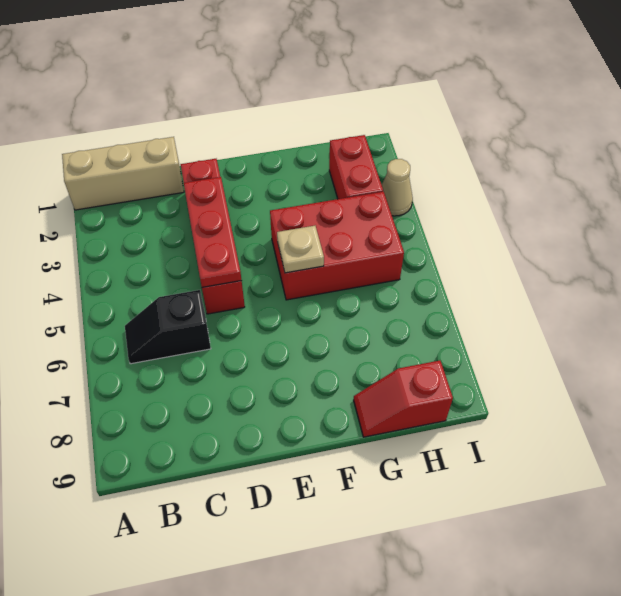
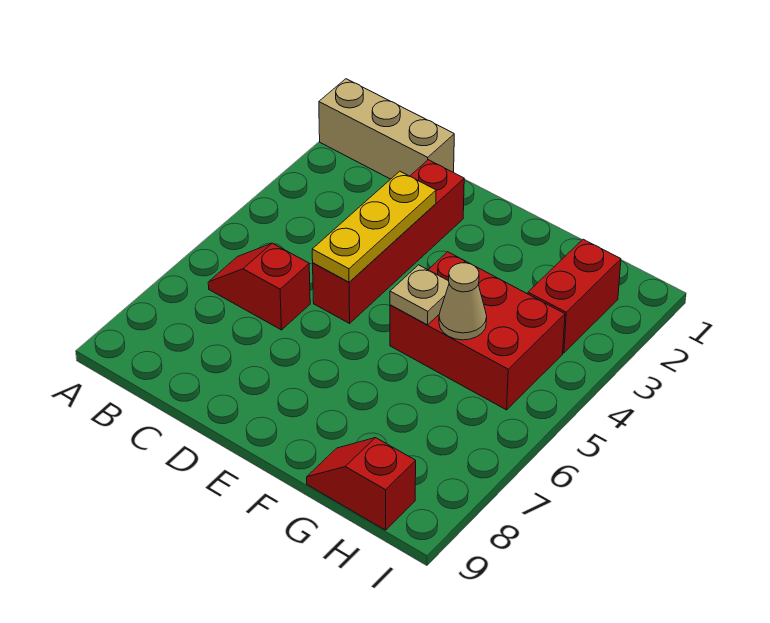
black 1x2 slope [125,290,211,364] -> red 1x2 slope [208,243,310,330]
red 1x3 plate [184,177,242,287] -> yellow 1x3 plate [312,171,436,282]
tan 1x1 cone [382,159,413,216] -> tan 1x1 cone moved to [439,263,487,340]

